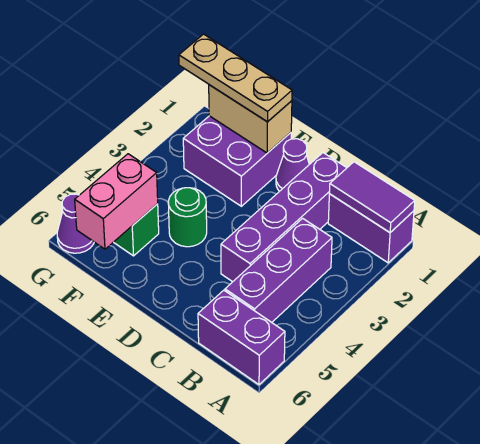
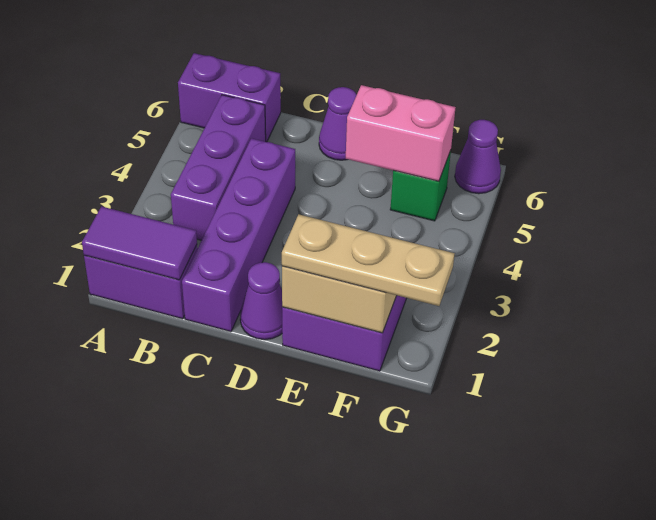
none -> purple 1x1 cone [319,87,357,160]
green 1x1 round brick [168,188,207,247] -> none
pink 1x2 brick [75,154,158,249] -> pink 1x2 brick turned to [346,85,456,181]

